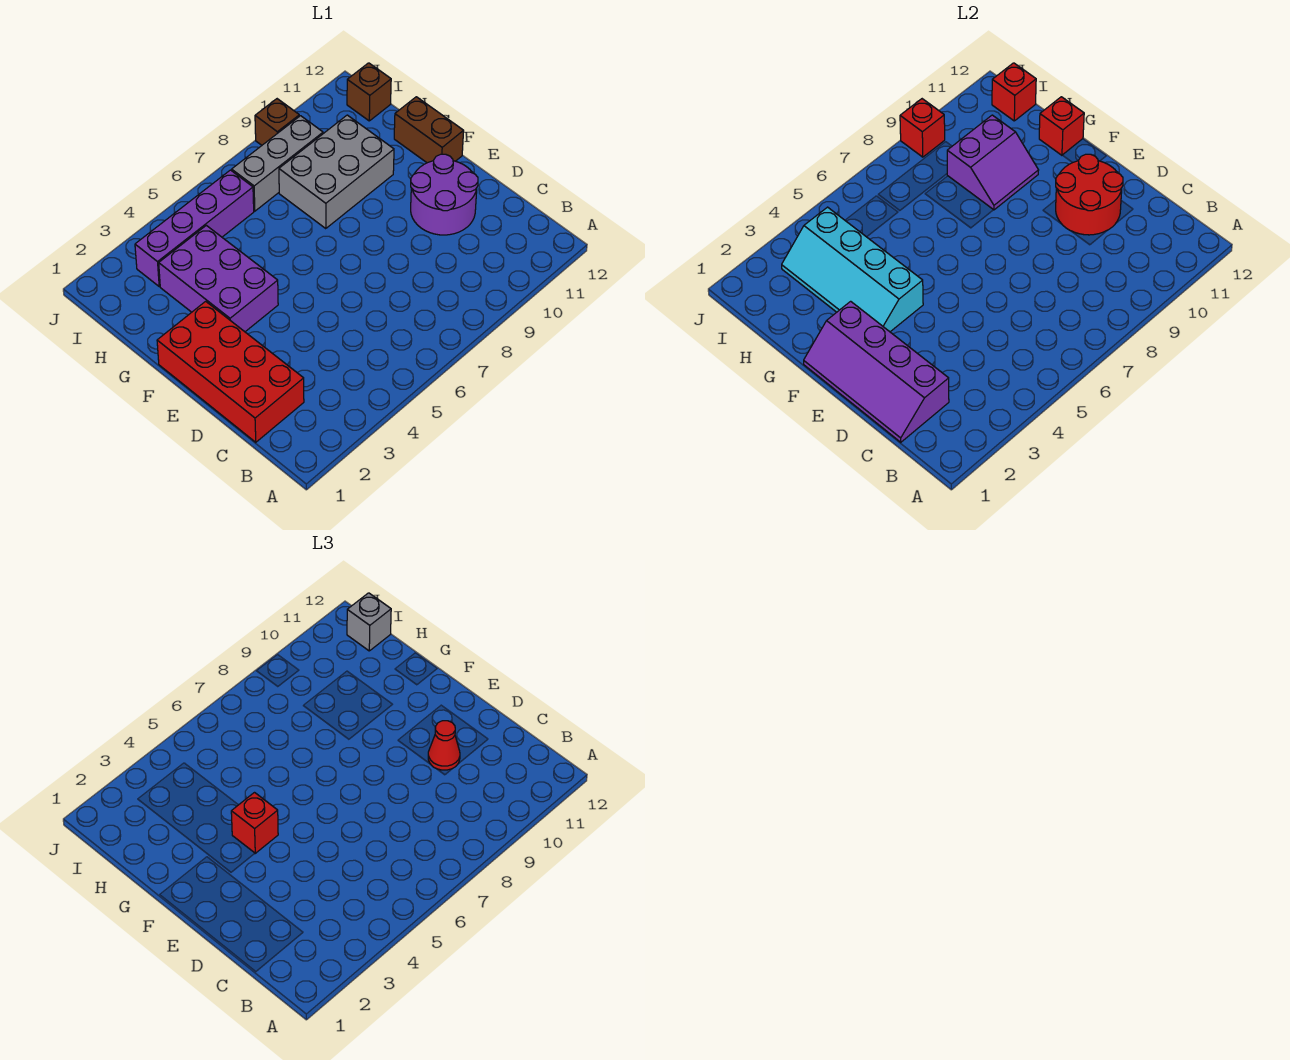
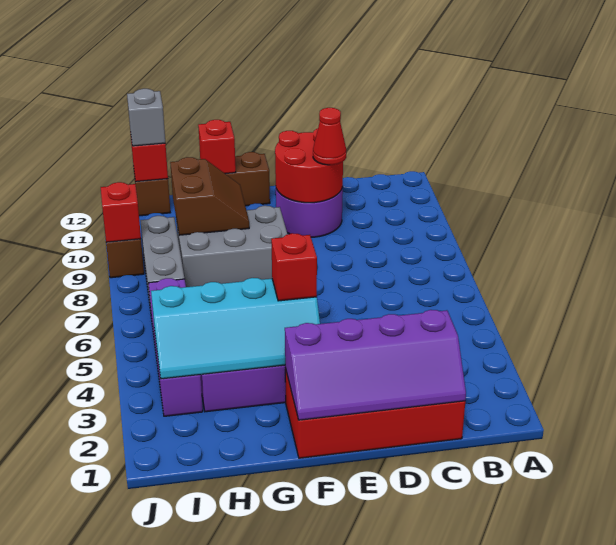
grey 2x3 brick [279,115,394,229] -> grey 2x3 brick turned to [176,206,288,287]
purple 2x2 slope [947,115,1039,210] -> brown 2x2 slope [170,157,249,235]

